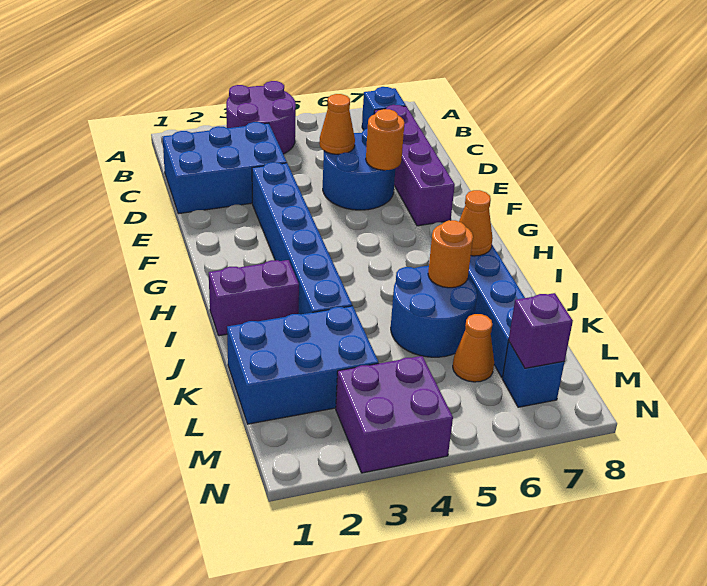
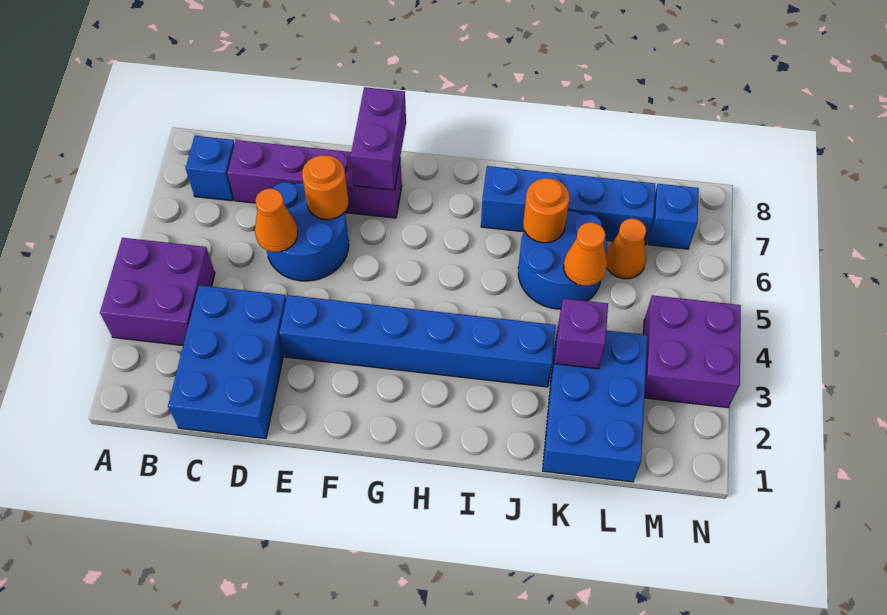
purple 2x2 round brick [226,81,296,154] -> purple 2x2 brick [100,238,215,345]
purple 1x2 brick [209,260,299,336] -> purple 1x2 brick moved to [351,87,406,190]
orange 1x1 cone [459,190,493,256] -> orange 1x1 cone moved to [564,222,607,286]
purple 1x1 brick [509,293,573,368] -> purple 1x1 brick moved to [555,299,608,369]

